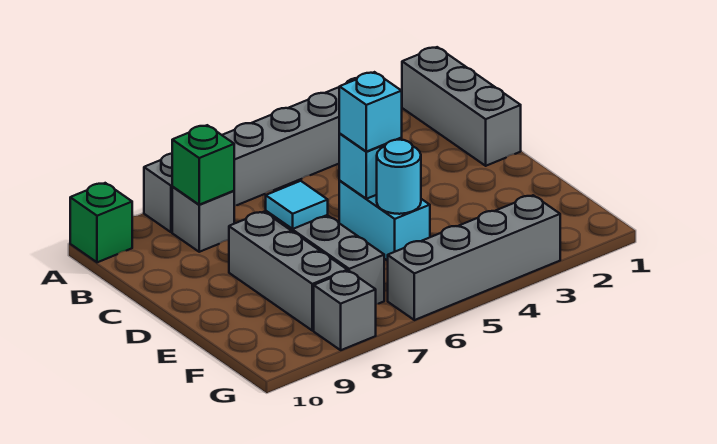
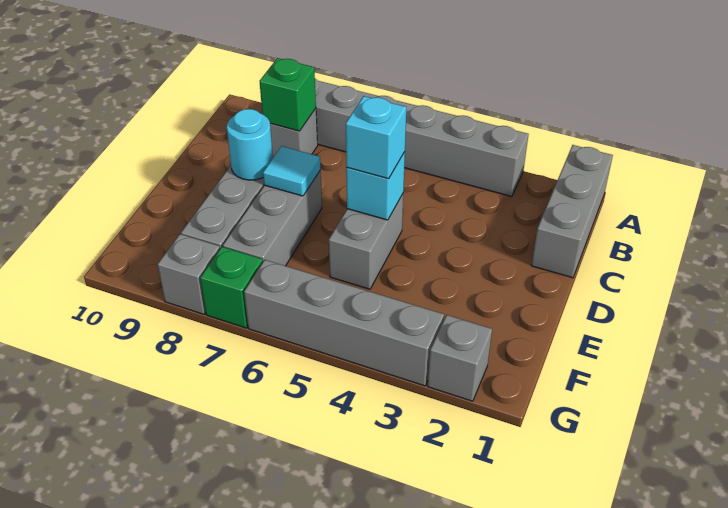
green 1x1 brick [70,183,132,262] -> green 1x1 brick moved to [200,247,263,328]
cyan 1x2 brick [339,181,430,261] -> grey 1x2 brick [329,194,403,289]
cyan 1x1 round brick [377,140,421,214] -> cyan 1x1 round brick moved to [227,109,273,180]
none -> grey 1x1 brick [428,315,492,401]

